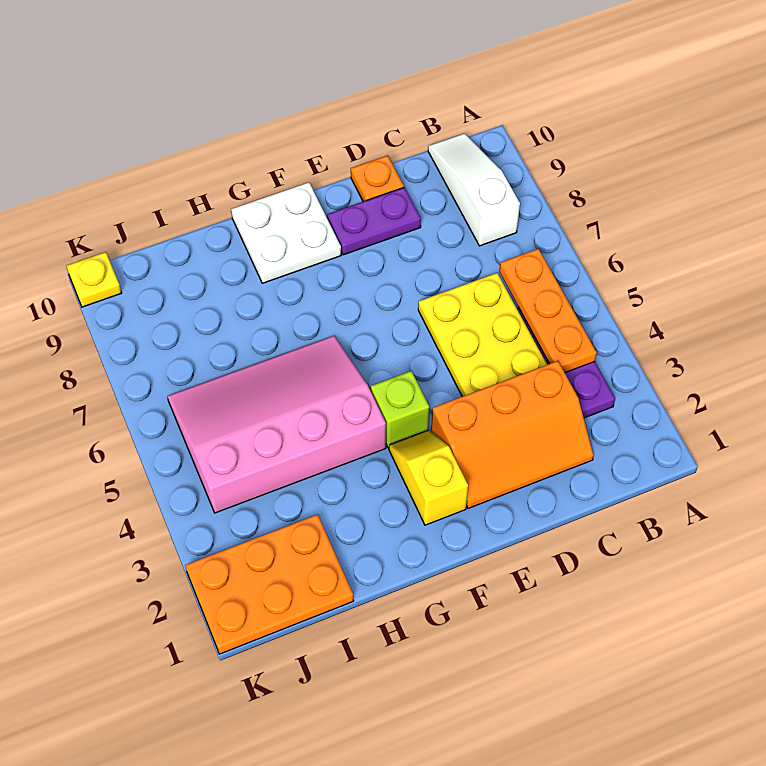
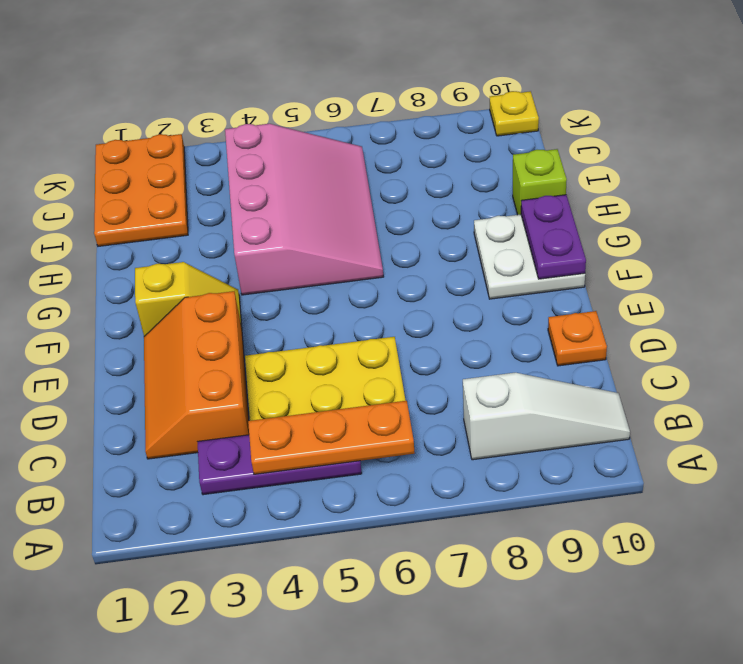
purple 1x2 plate [327,187,421,255] -> purple 1x2 plate moved to [521,195,586,279]
lime 1x1 brick [371,371,429,448] -> lime 1x1 brick moved to [513,149,567,215]

